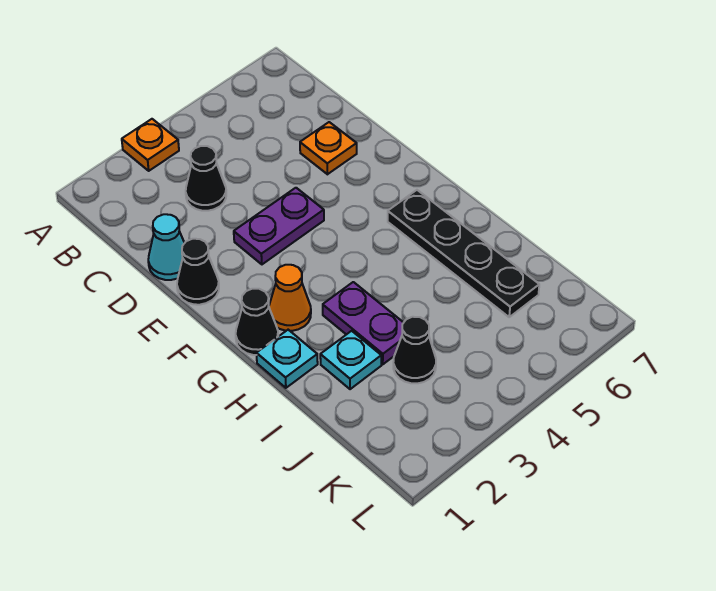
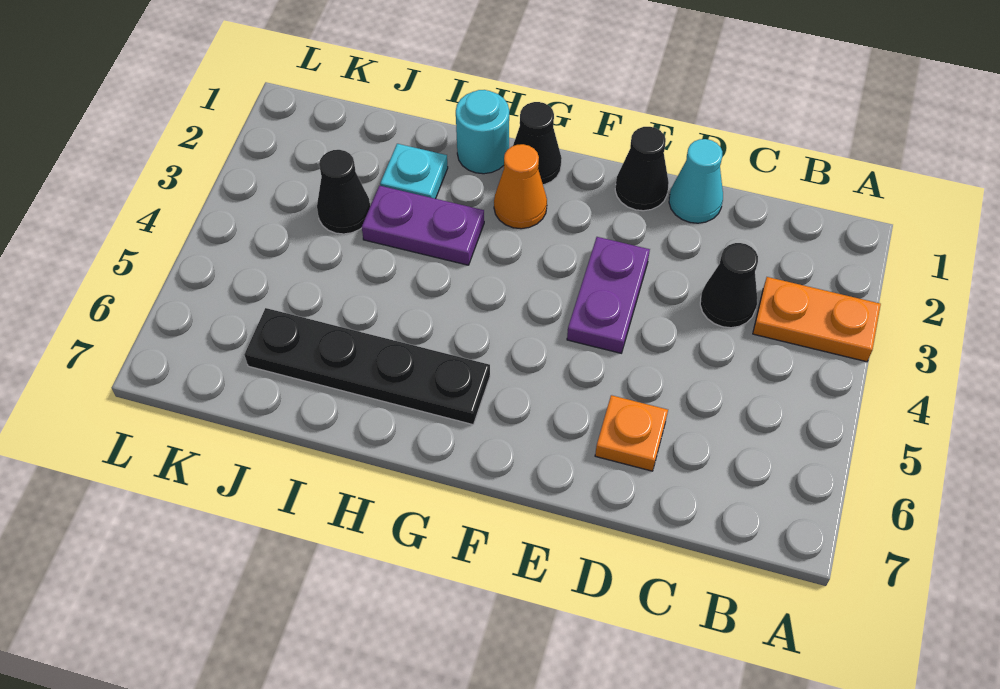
orange 1x1 plate [122,119,179,171] -> orange 1x2 plate [753,277,881,362]
cyan 1x1 plate [256,330,318,388] -> cyan 1x1 round brick [456,90,509,174]

